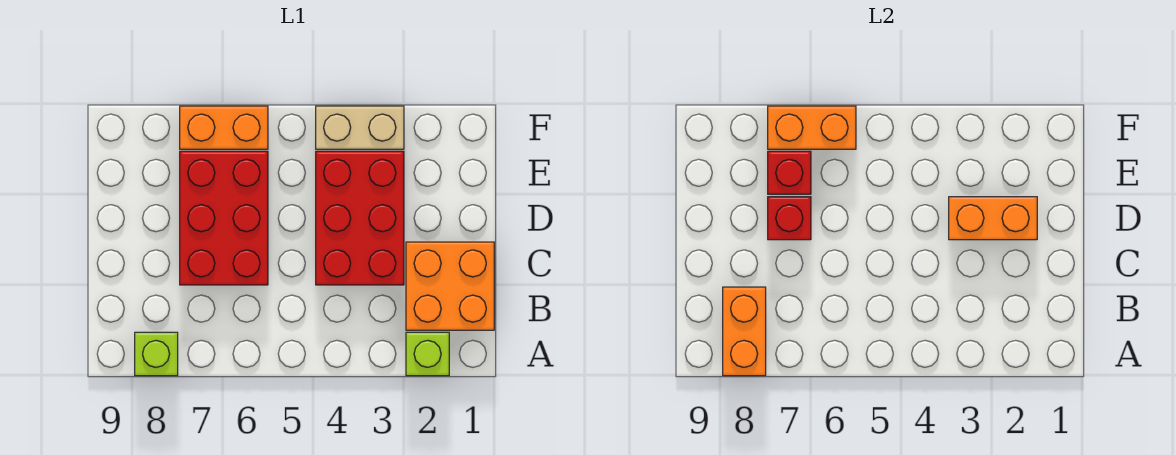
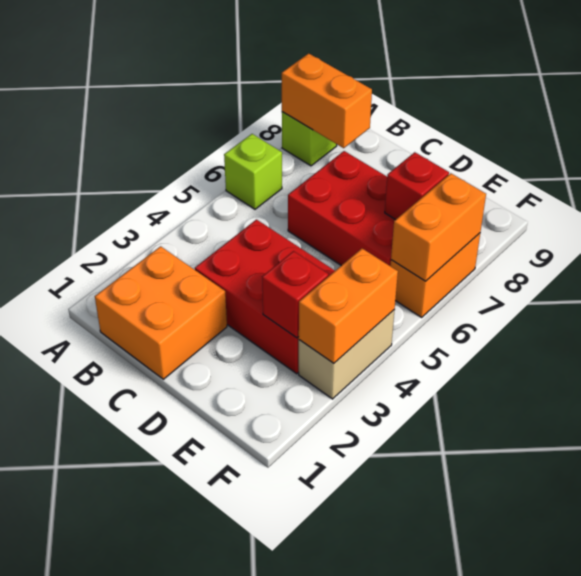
lime 1x1 brick [406,332,449,376] -> lime 1x1 brick moved to [224,134,282,209]
orange 1x2 brick [949,197,1037,240] -> orange 1x2 brick moved to [299,249,398,363]
red 1x1 brick [768,197,811,240] -> red 1x1 brick moved to [262,251,328,338]

